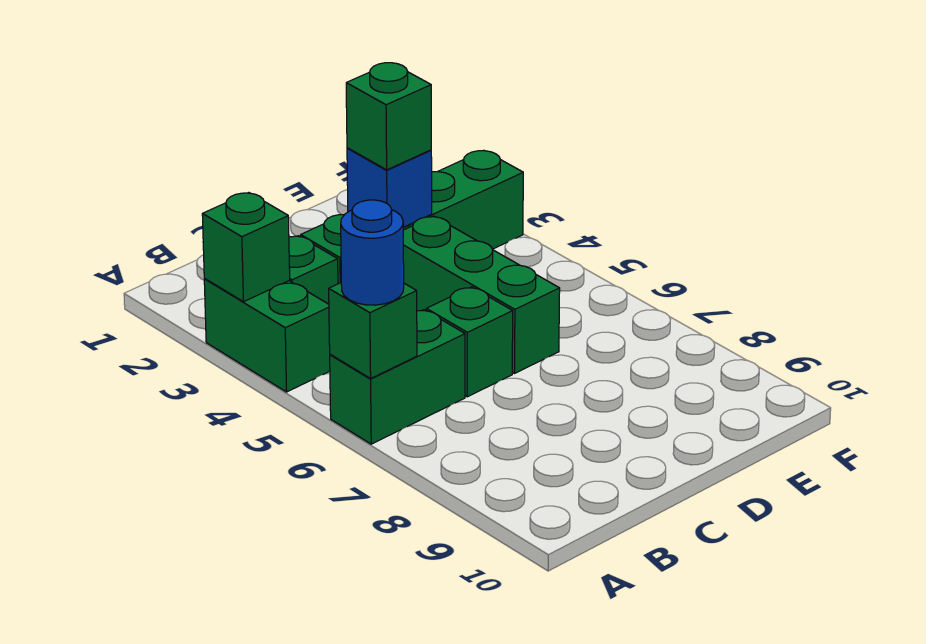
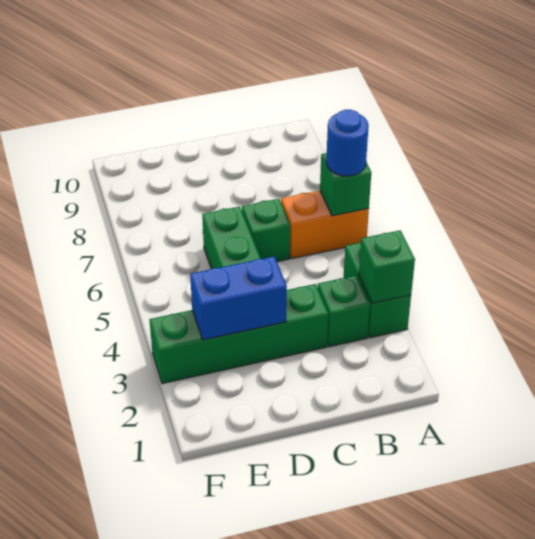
green 1x2 brick [330,310,465,444] -> orange 1x2 brick [281,191,369,258]
blue 1x1 brick [347,148,432,227] -> blue 1x2 brick [190,256,287,340]
green 1x1 brick [346,63,431,170] -> none

